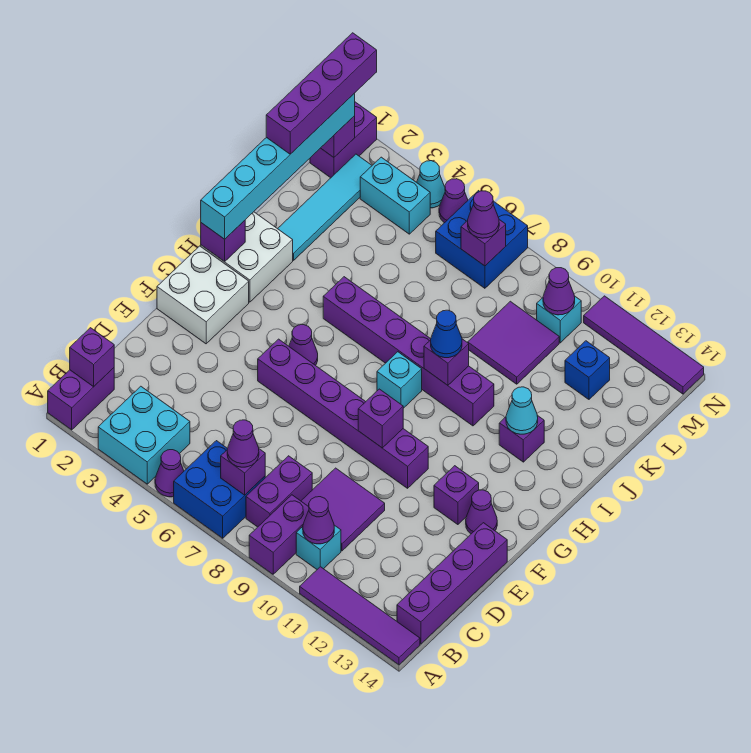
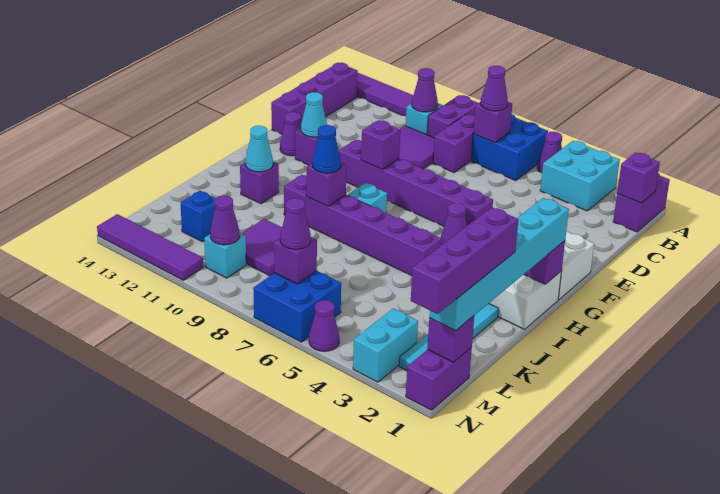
cyan 1x2 brick [360,157,430,234] -> cyan 1x2 brick turned to [353,309,418,382]
cyan 1x1 cone [417,161,445,208] -> cyan 1x1 cone moved to [301,92,327,137]

